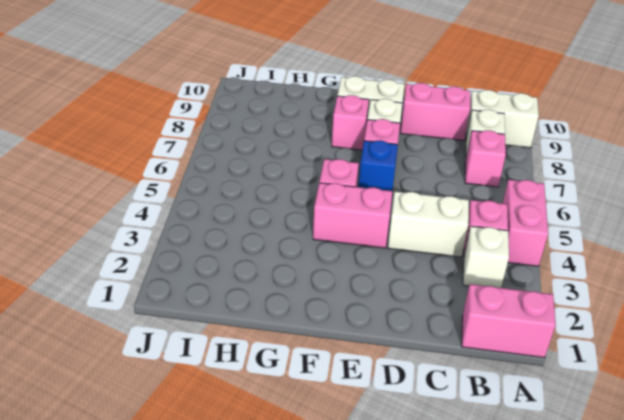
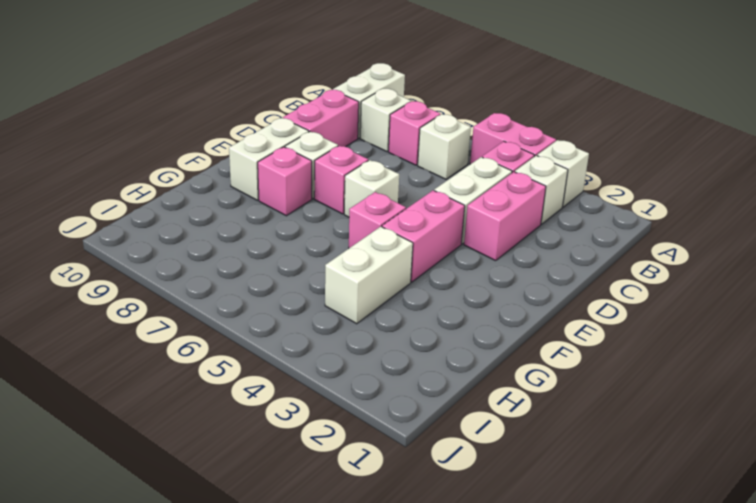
pink 1x2 brick [462,284,556,358] -> pink 1x2 brick moved to [464,172,546,261]
none -> white 1x1 brick [537,140,589,207]
none -> white 1x1 brick [418,114,471,179]
blue 1x1 brick [359,140,398,191] -> white 1x1 brick [344,160,399,217]
none -> white 1x2 brick [325,226,413,324]

